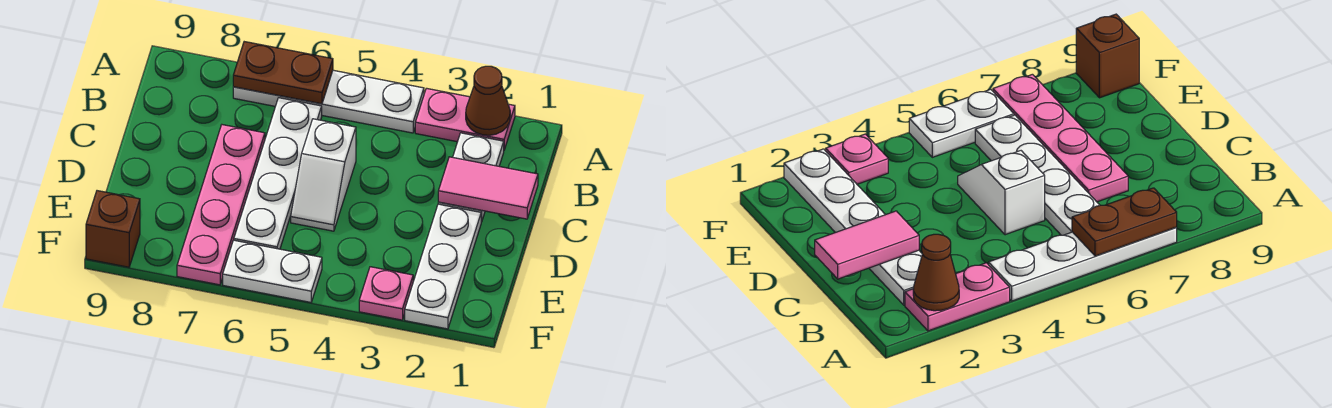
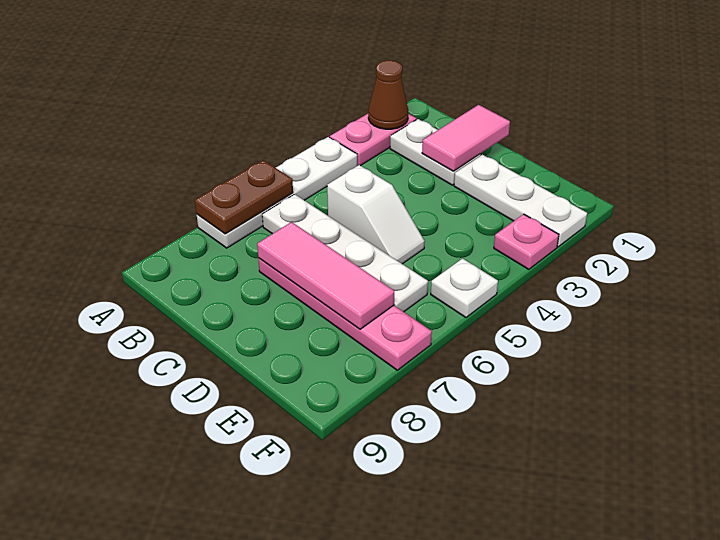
none -> pink 1x3 tile [257,222,394,329]
white 1x2 plate [223,240,322,302] -> white 1x1 plate [431,259,498,318]
brown 1x1 brick [86,191,140,267] -> none

